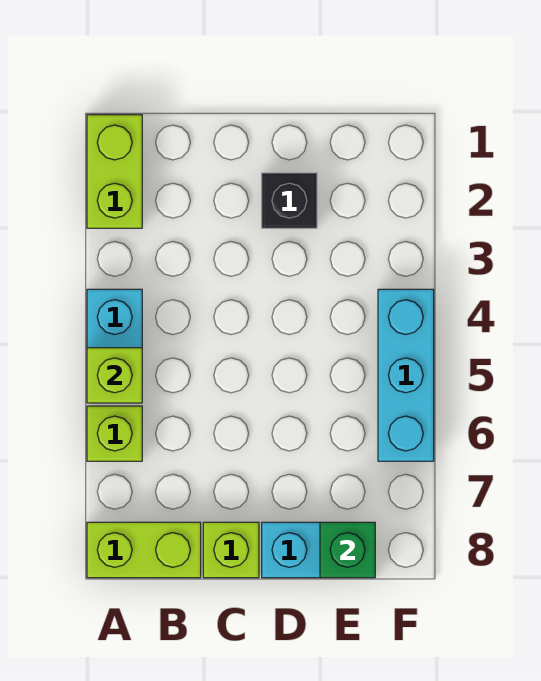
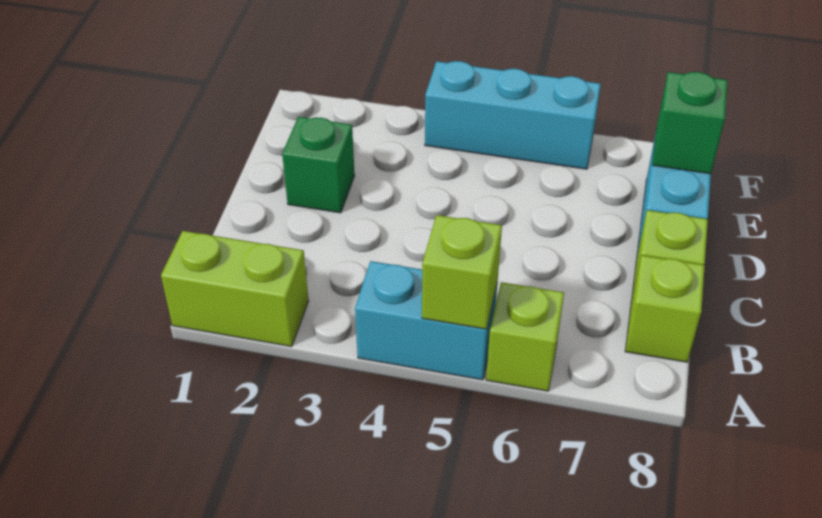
lime 1x2 brick [87,522,201,578] -> lime 1x1 brick [625,255,705,362]
black 1x1 brick [262,173,317,228] -> green 1x1 brick [282,117,355,213]

